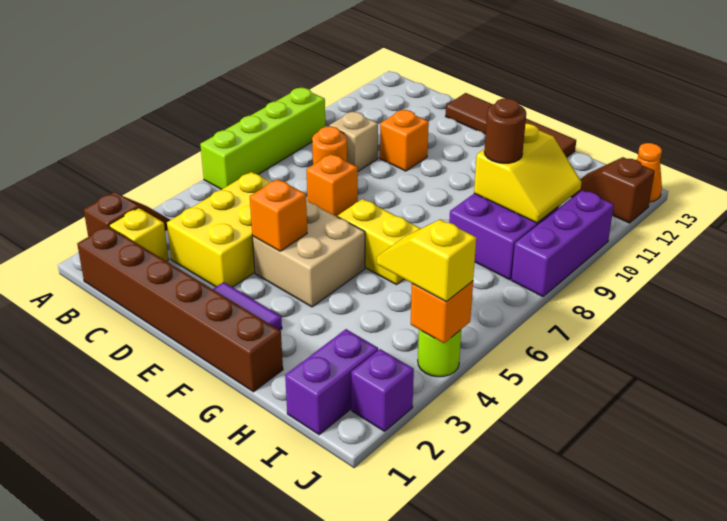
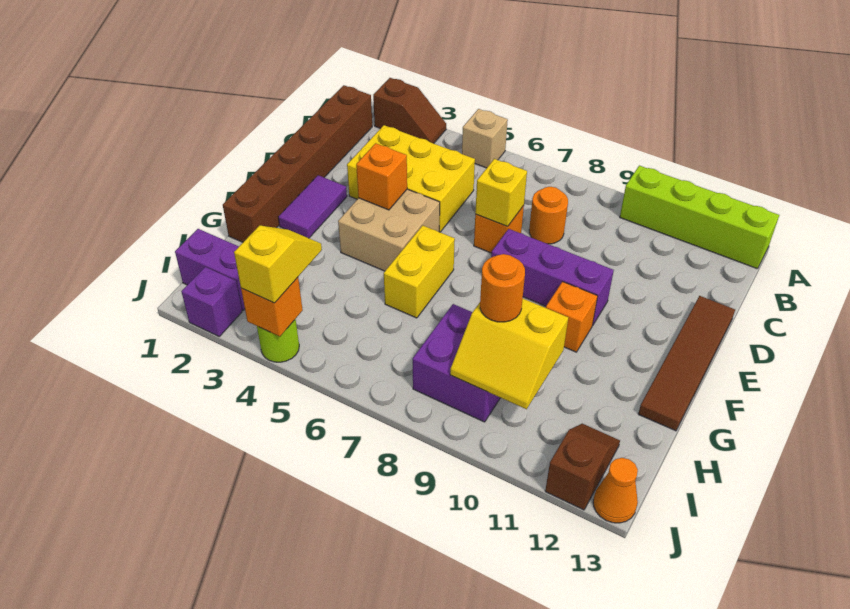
lime 1x4 brick [200,88,325,189] -> lime 1x4 brick moved to [620,166,779,269]
yellow 1x1 brick [109,208,169,261] -> yellow 1x1 brick moved to [475,159,527,227]
tan 1x1 brick [330,111,378,171] -> tan 1x1 brick moved to [462,109,508,168]
orange 1x1 brick [380,110,429,171] -> orange 1x1 brick moved to [546,282,598,352]
brown 1x1 round brick [484,98,526,163] -> orange 1x1 round brick [480,254,525,322]
purple 1x3 brick [511,190,614,297] -> purple 1x3 brick moved to [491,229,614,326]

